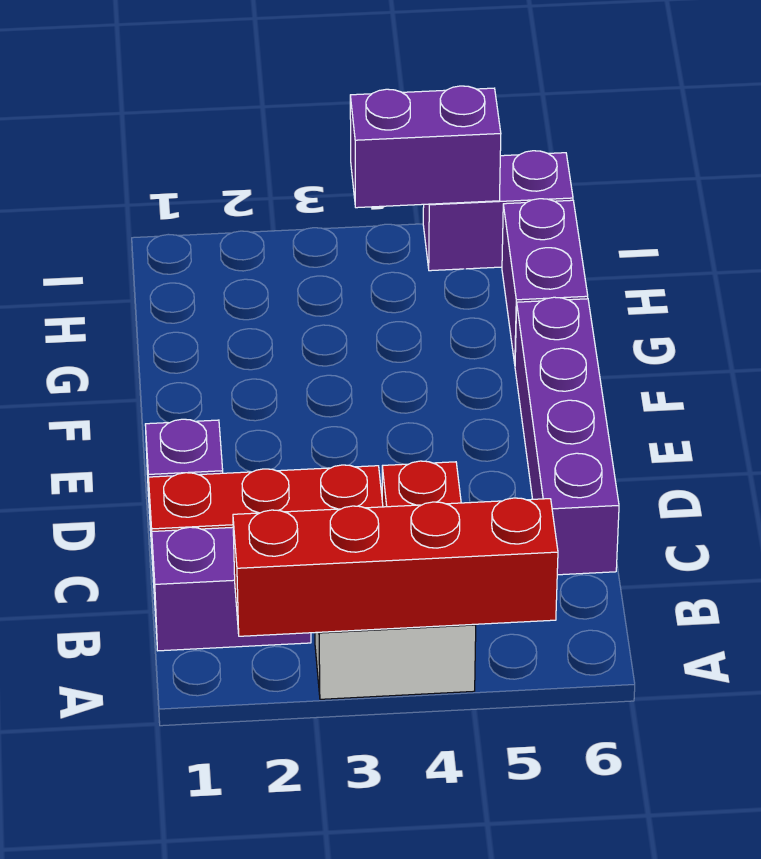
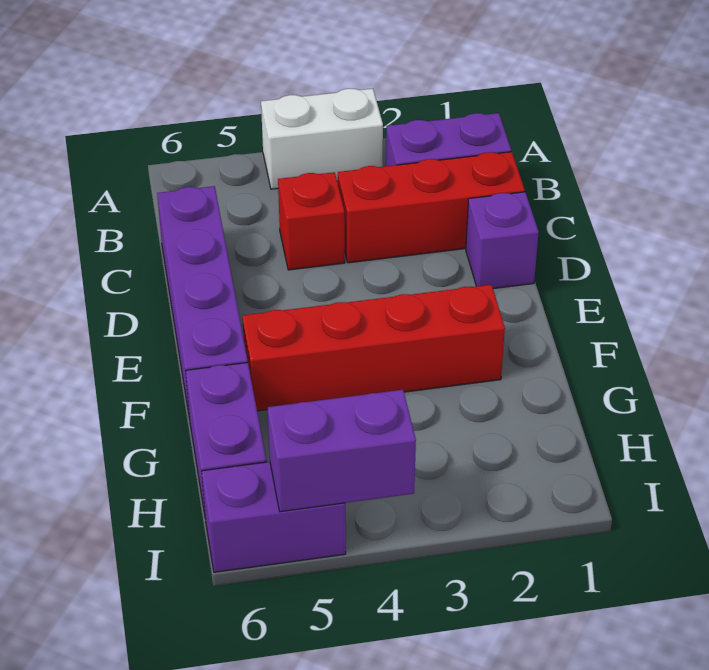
red 1x4 brick [233,498,558,636] -> red 1x4 brick moved to [242,285,505,411]

